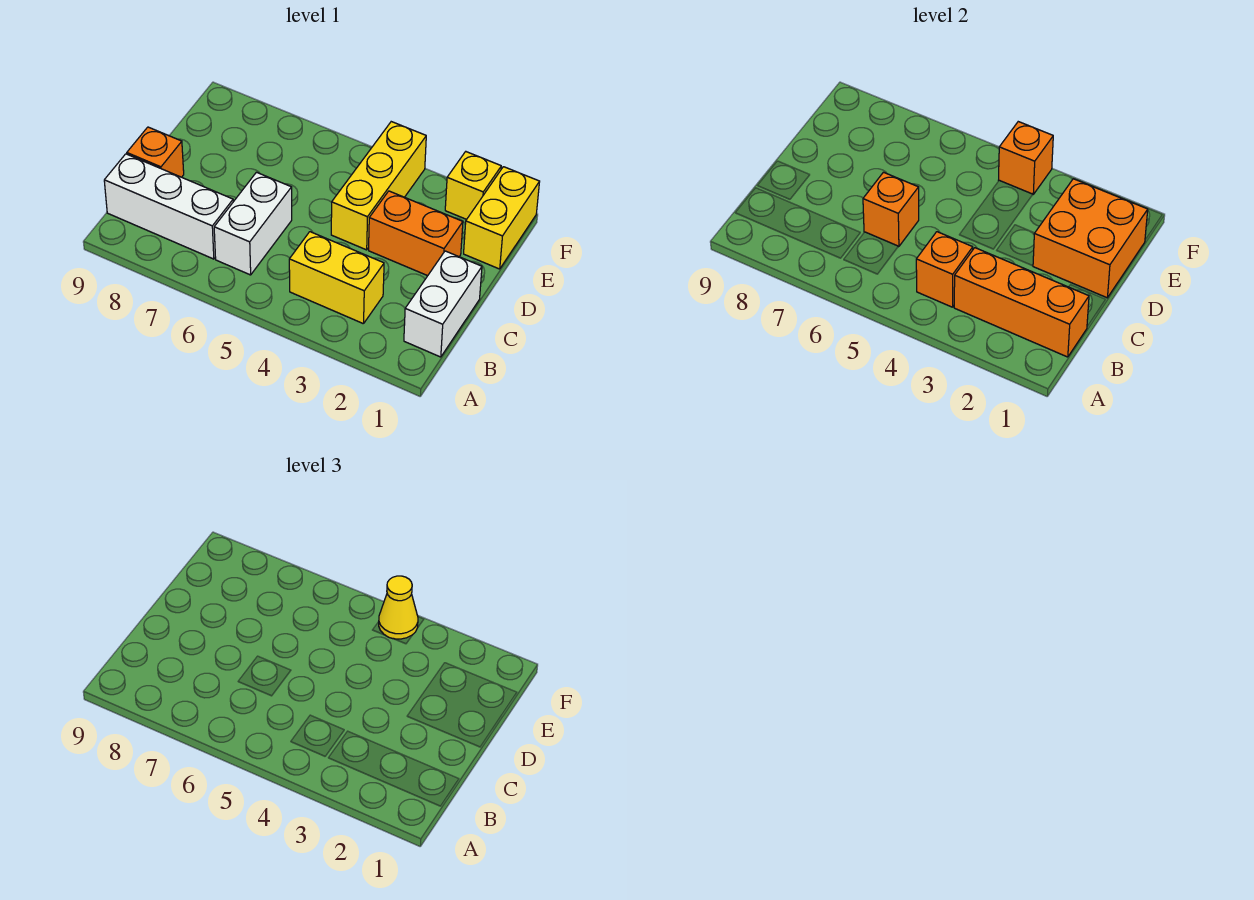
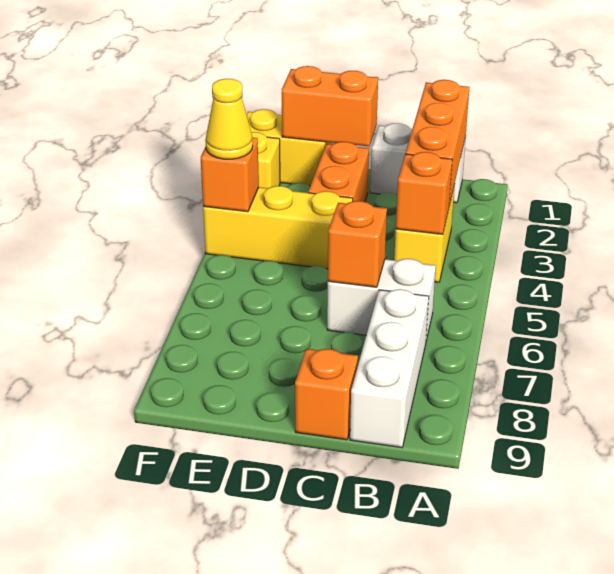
orange 2x2 brick [1033,179,1148,298] -> orange 1x2 brick [282,66,378,146]

